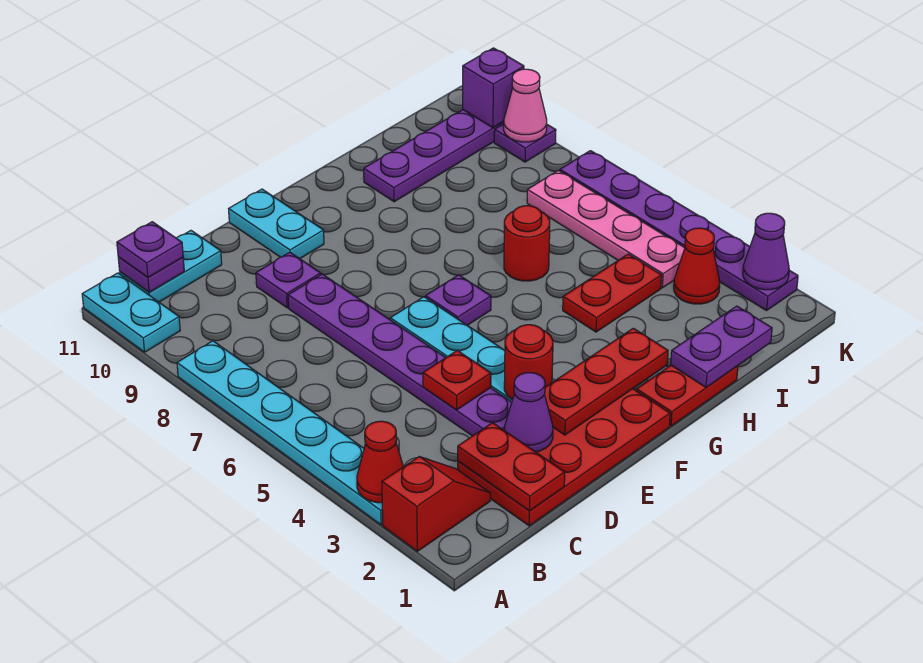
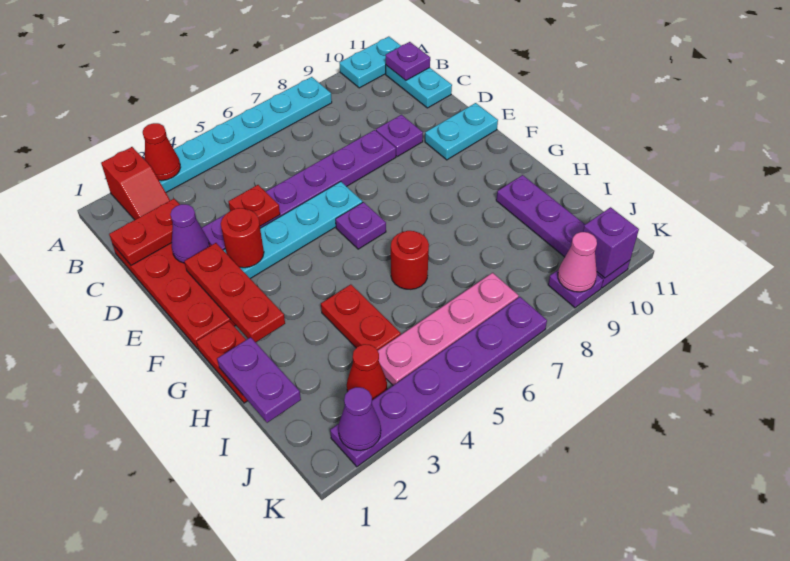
purple 1x1 plate [117,222,183,277] -> none

